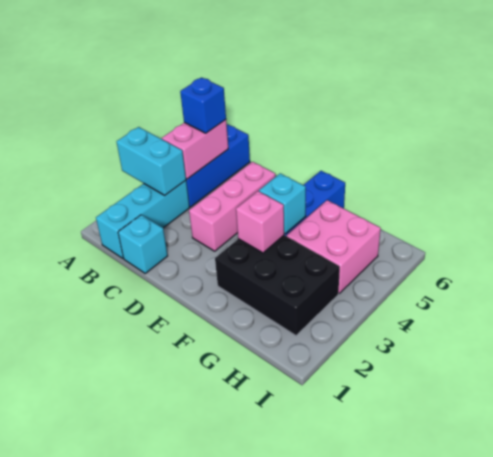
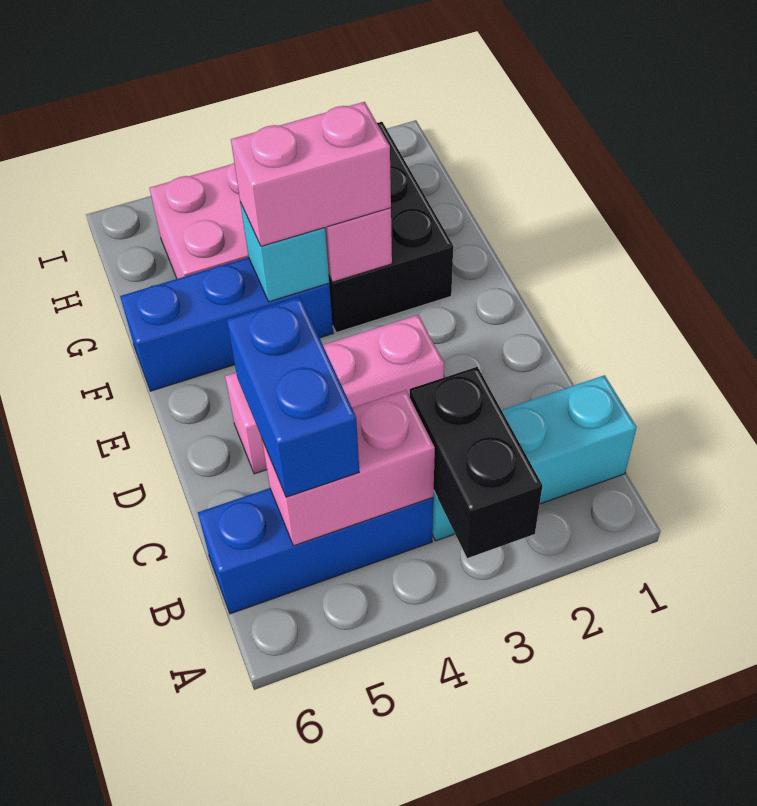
cyan 1x2 brick [117,127,186,195] -> black 1x2 brick [410,367,542,558]
blue 1x1 brick [180,78,226,133] -> blue 1x2 brick [227,297,359,497]
cyan 1x1 brick [118,215,168,273] -> none
none -> pink 1x2 brick [231,102,391,246]

